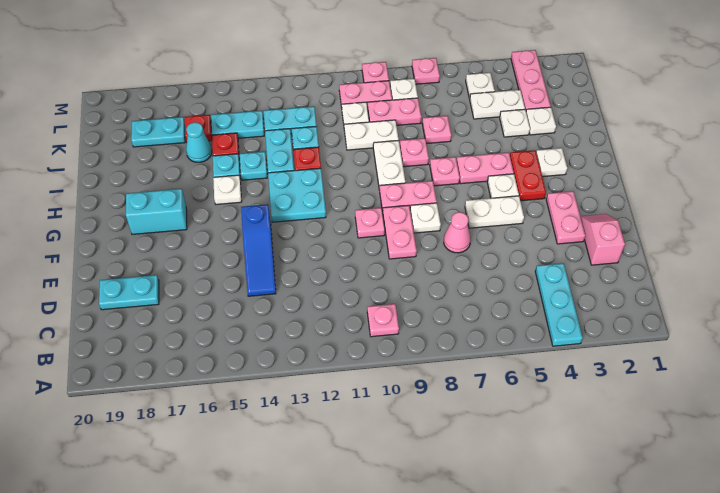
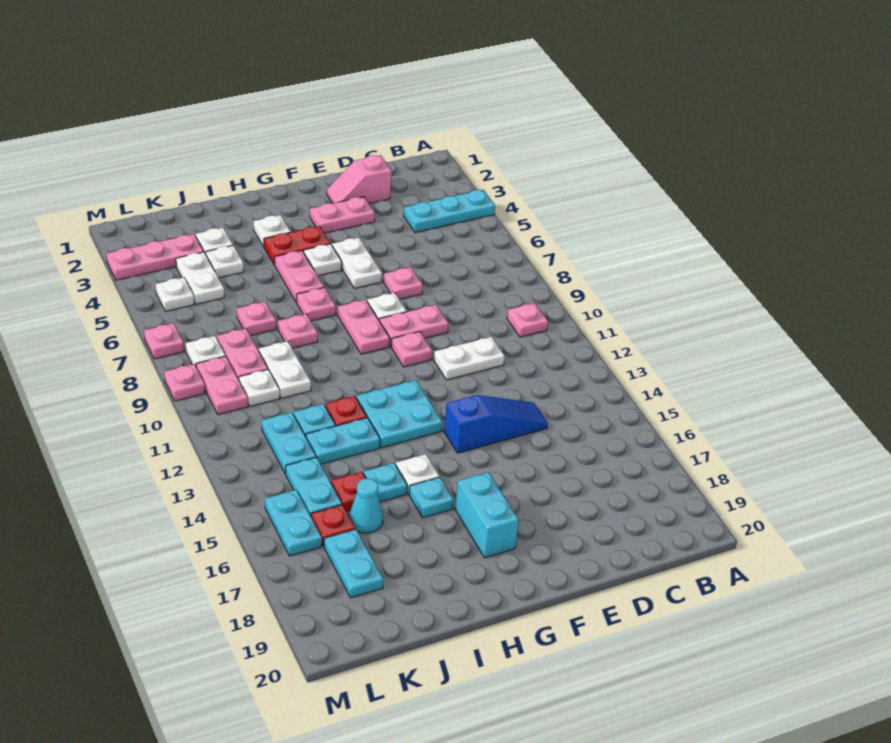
cyan 1x2 plate [99,275,159,310] -> cyan 1x2 plate moved to [265,490,322,556]
pink 1x1 cone [444,212,471,253] -> pink 1x1 plate [384,267,423,300]
white 1x2 plate [373,140,405,190] -> white 1x2 plate moved to [434,337,505,380]
cyan 1x1 plate [240,152,267,180] -> cyan 1x1 plate moved to [409,477,454,518]

